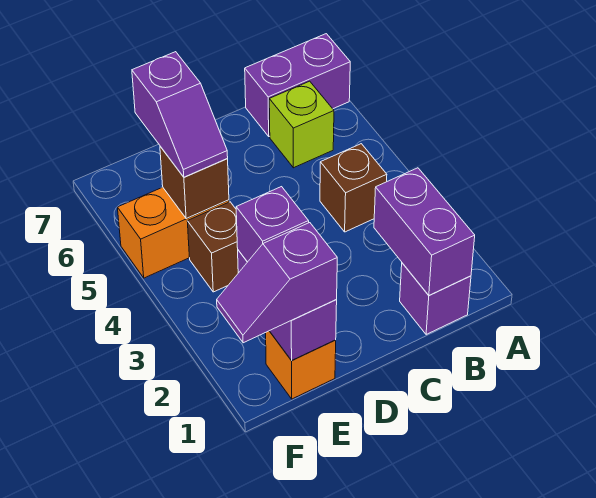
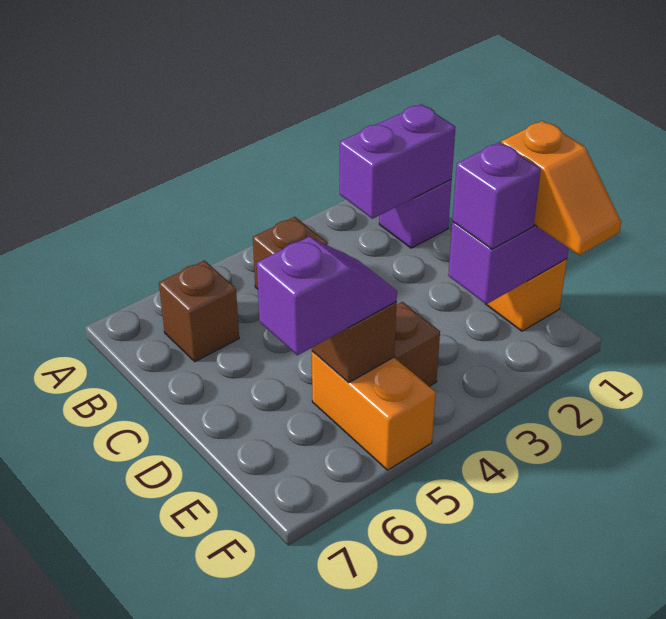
purple 1x2 brick [245,34,350,136] -> none
lime 1x1 brick [269,81,334,168] -> brown 1x1 brick [159,260,239,362]
purple 1x2 slope [217,223,337,343] -> orange 1x2 slope [501,121,621,255]

